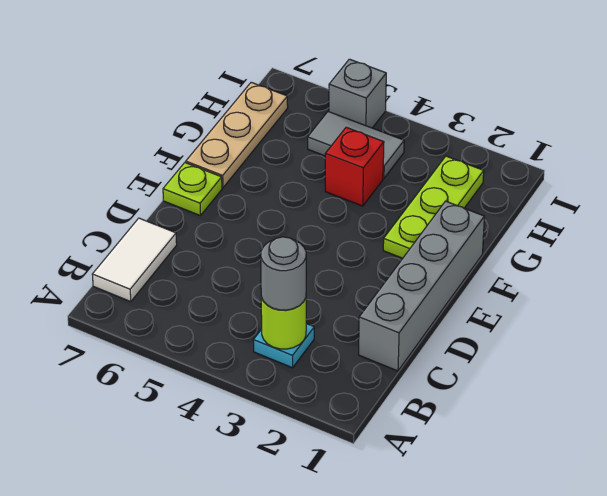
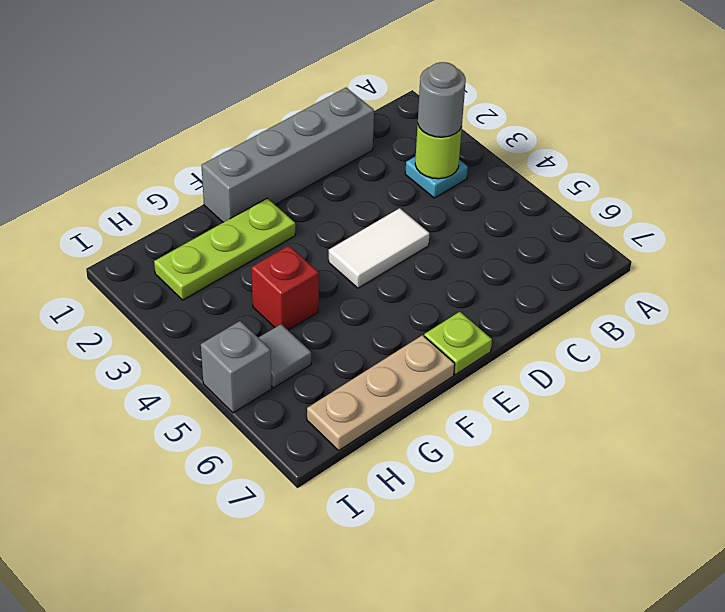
white 1x2 tile [92,218,177,302] -> white 1x2 tile moved to [329,208,430,288]
grey 1x2 tile [308,112,404,178] -> grey 1x1 tile [258,324,311,388]

